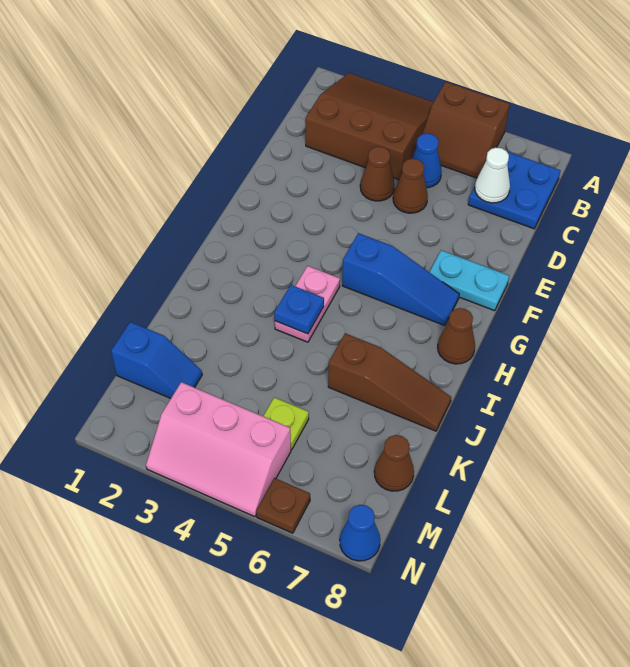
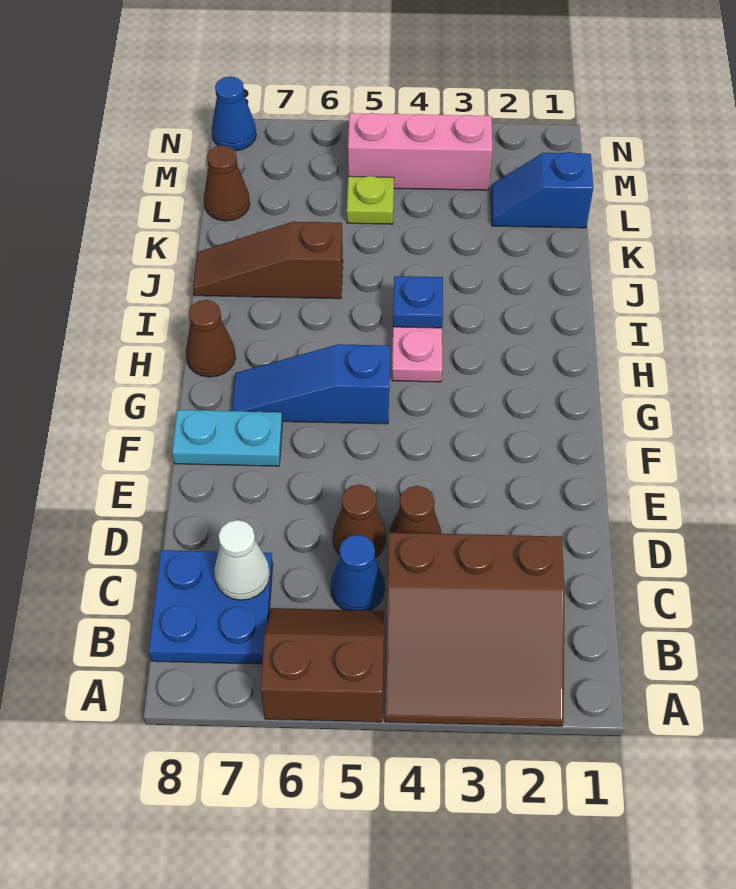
brown 1x1 plate [256,478,310,533] -> none

